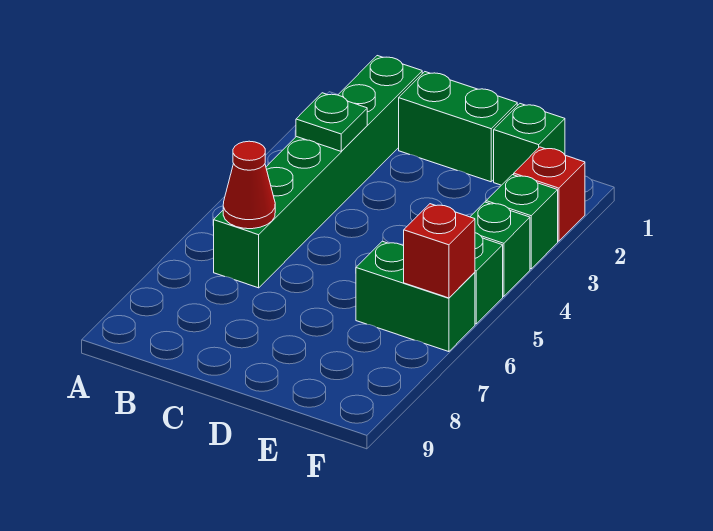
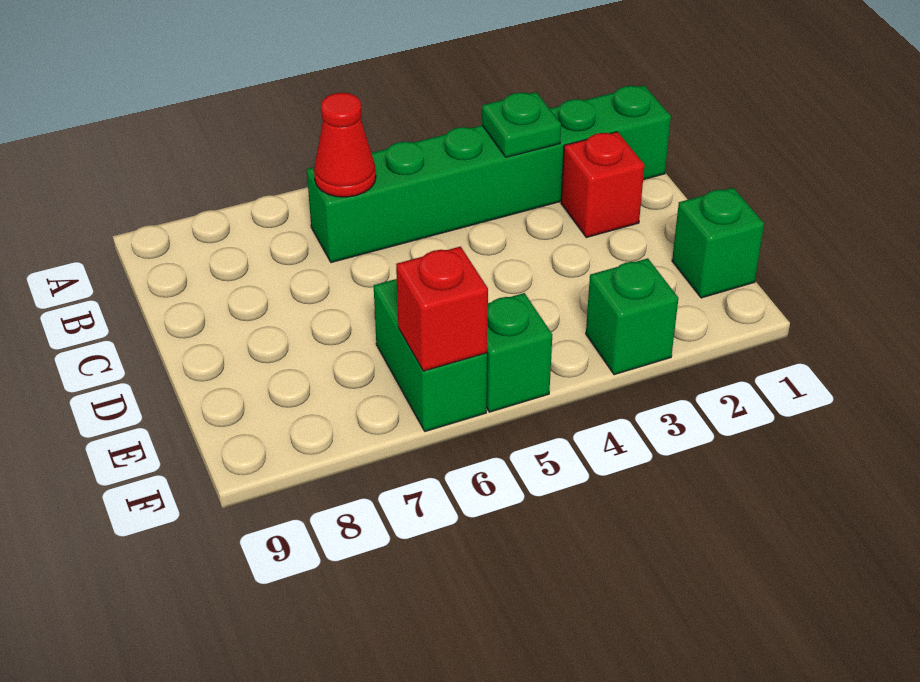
green 1x2 brick [399,72,517,182] -> none
red 1x1 brick [514,147,585,241] -> red 1x1 brick moved to [561,132,645,237]
green 1x1 brick [470,202,530,296] -> none

